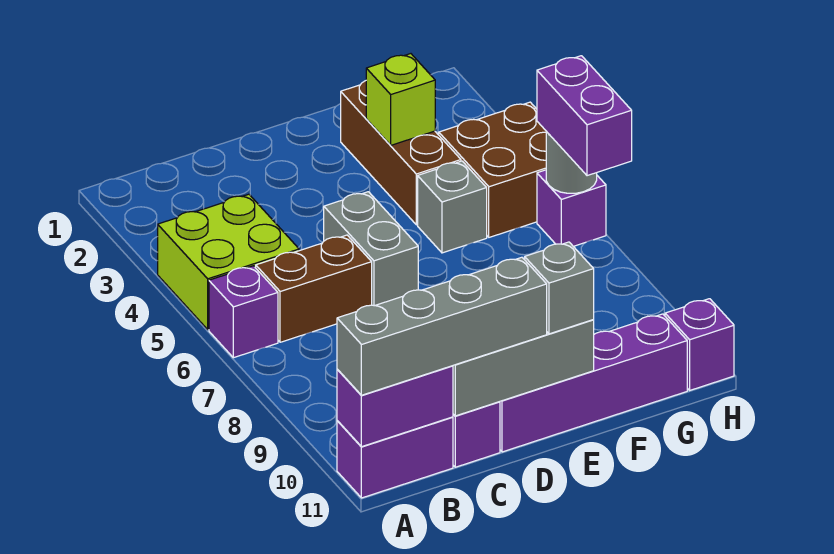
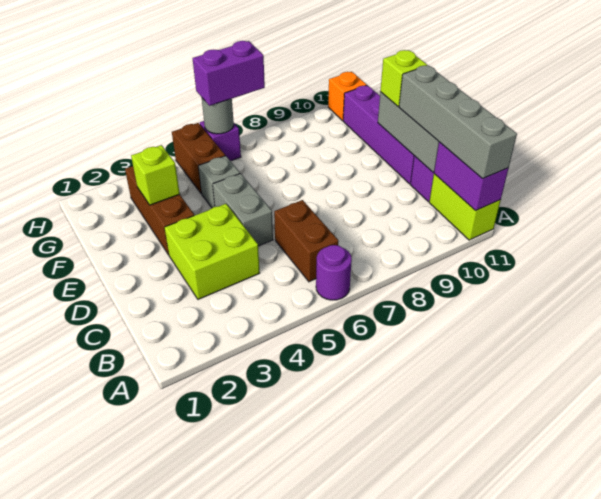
lime 2x2 brick [158,194,299,330] -> lime 2x2 brick moved to [164,204,260,299]
purple 1x1 brick [209,266,278,358] -> purple 1x1 round brick [316,245,352,300]
purple 1x2 brick [337,417,453,498] -> lime 1x2 brick [429,174,501,240]
grey 1x2 brick [324,192,418,306] -> grey 1x2 brick turned to [213,173,273,246]
grey 1x1 brick [525,242,594,334] -> lime 1x1 brick [380,50,427,106]
brown 1x3 brick [341,81,461,225] -> brown 1x3 brick turned to [125,166,194,255]
brown 2x2 brick [439,102,546,237] -> brown 1x2 brick [172,123,225,194]
purple 1x1 brick [665,299,734,390] -> orange 1x1 brick [328,72,366,121]

